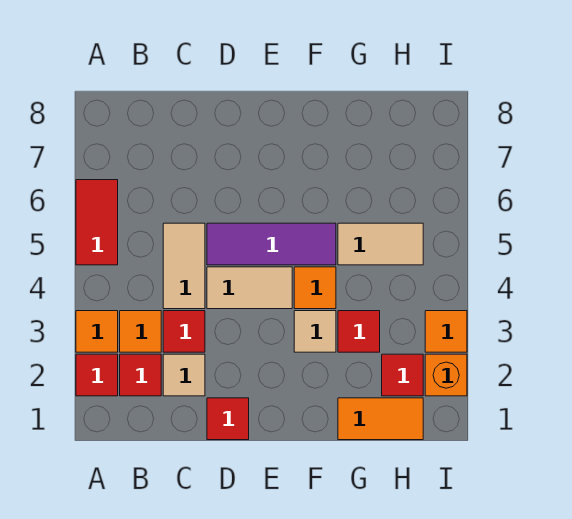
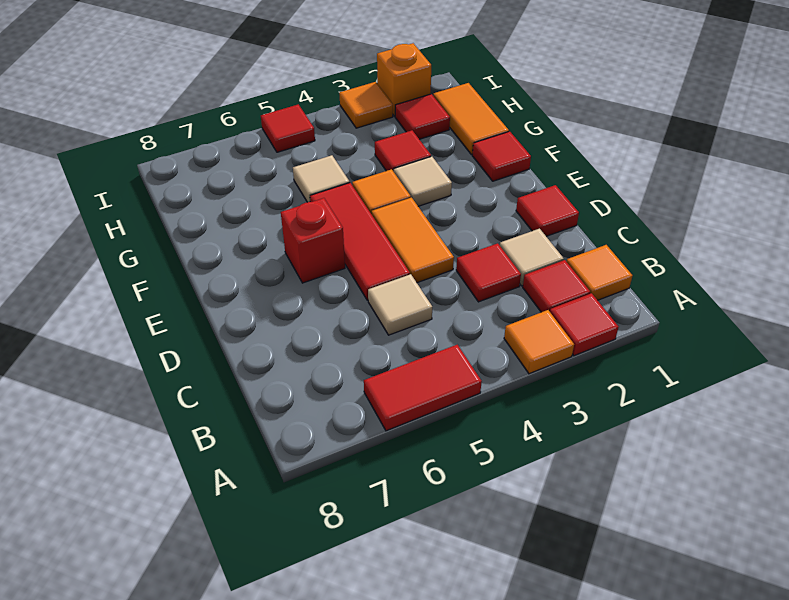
orange 1x1 tile [120,311,161,352] -> orange 1x1 tile moved to [567,245,632,300]
tan 1x2 tile [163,223,205,309] -> tan 1x1 tile [368,274,432,335]
tan 1x2 tile [207,267,292,309] -> orange 1x2 tile [372,198,454,283]
purple 1x3 tile [207,223,336,265] -> red 1x3 tile [310,183,410,300]
none -> red 1x1 brick [281,198,345,283]
none -> red 1x1 tile [472,131,531,181]
tan 1x2 tile [338,223,423,265] -> tan 1x1 tile [293,155,350,202]
none -> red 1x1 tile [261,104,315,152]

